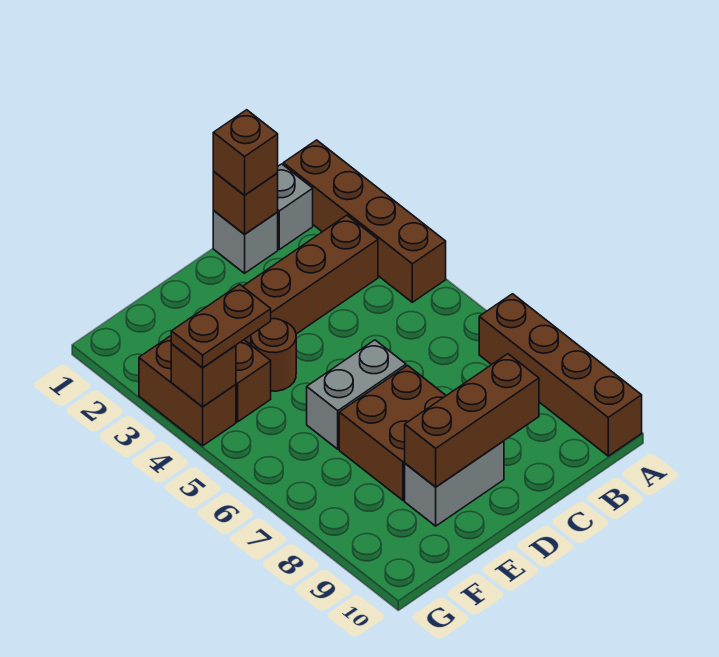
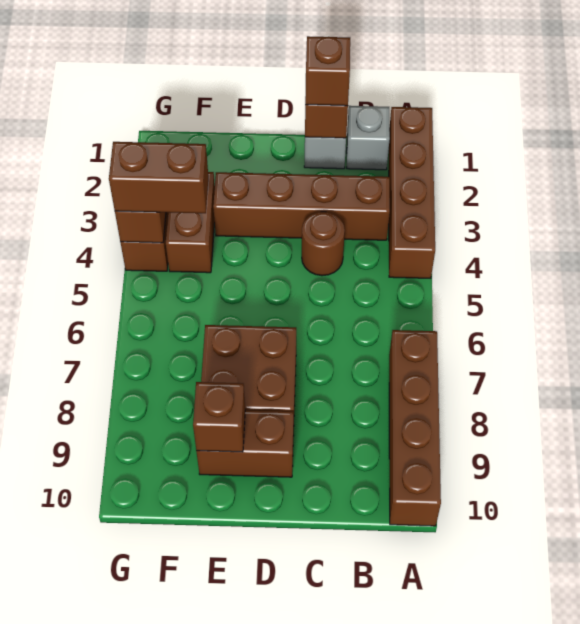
brown 1x3 brick [405,354,539,487] -> brown 1x1 brick [193,382,245,452]
grey 1x2 brick [307,340,406,449] -> none
grey 1x2 brick [405,441,504,526] -> brown 1x2 brick [196,410,294,477]
brown 1x1 round brick [251,319,296,391] -> brown 1x1 round brick moved to [302,212,345,276]
brown 1x2 plate [171,284,271,368] -> brown 1x2 brick [109,142,208,213]

